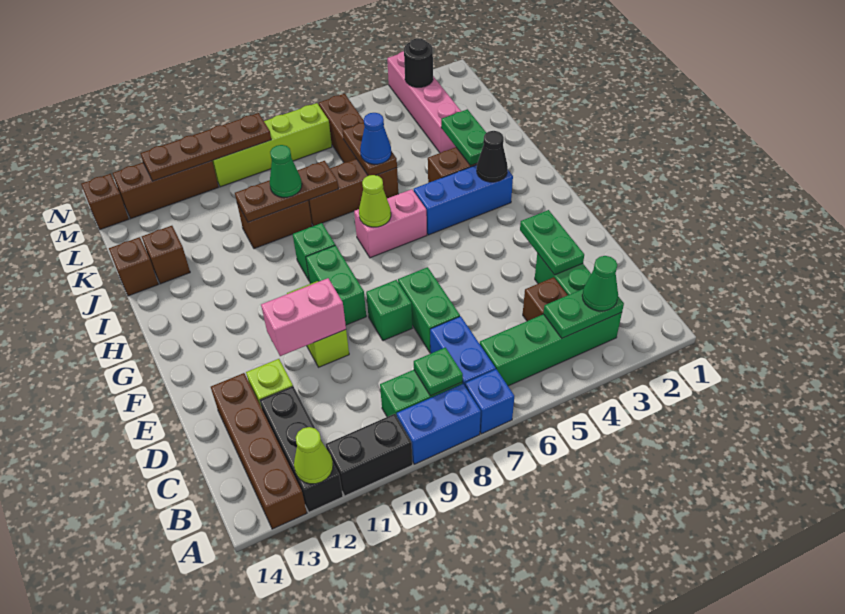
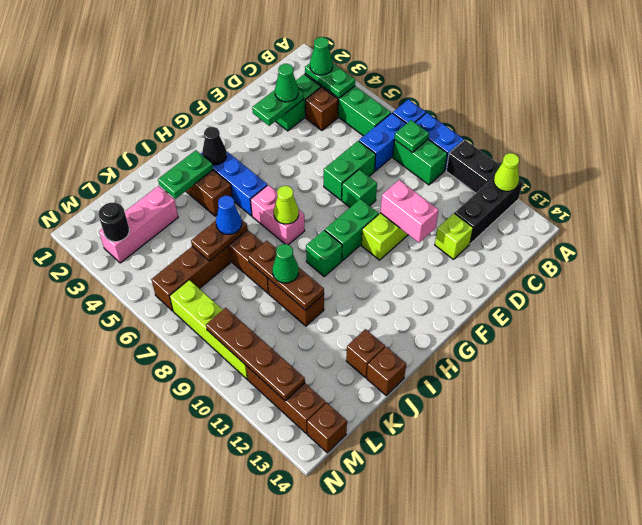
brown 1x4 brick [211,373,307,529] -> none
none -> green 1x1 cone [275,64,298,102]
pink 1x4 brick [387,51,461,153] -> pink 1x3 brick [99,186,178,263]

